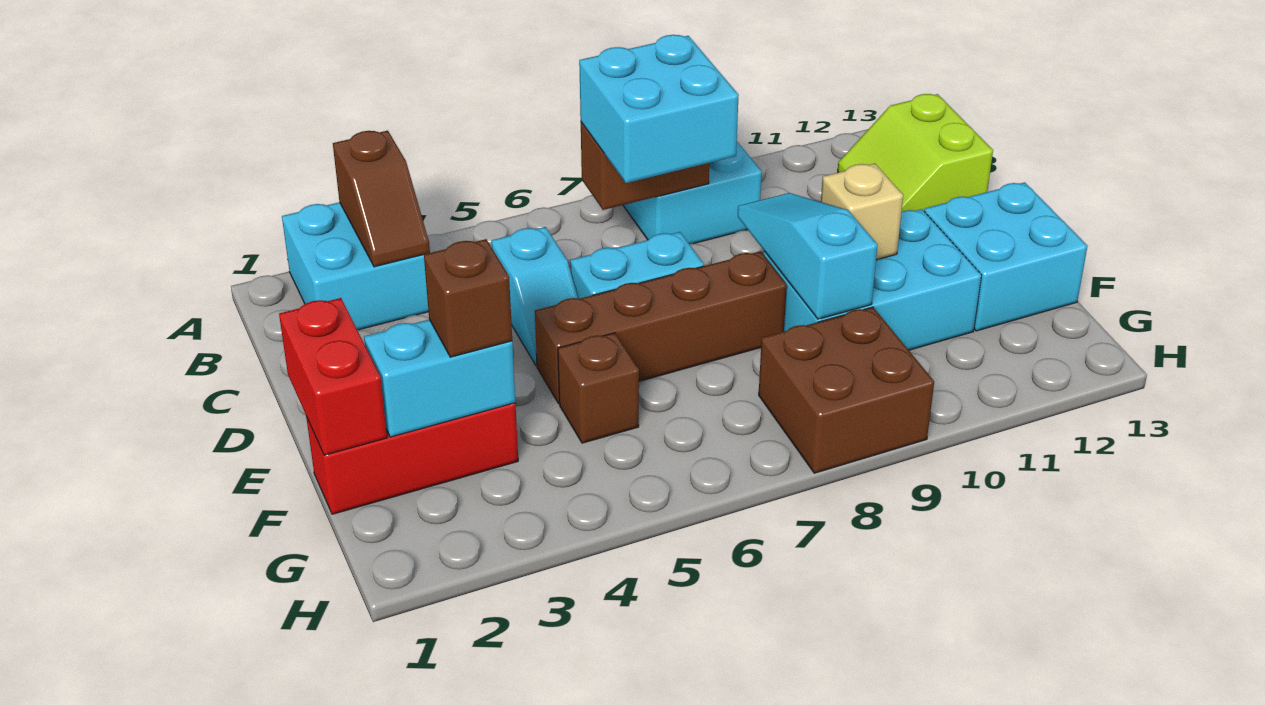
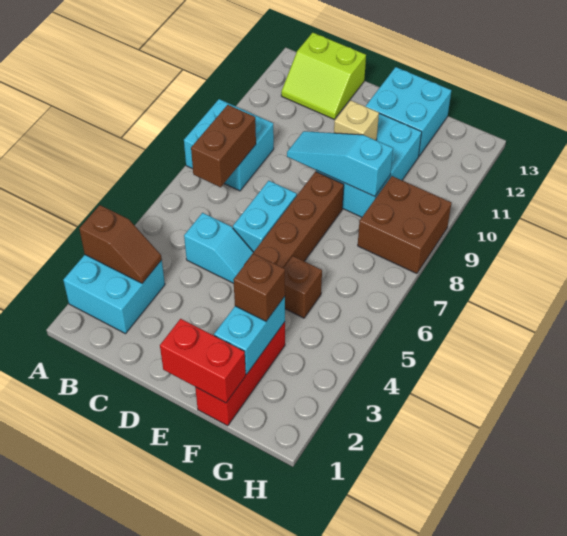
cyan 2x2 brick [579,35,739,183] -> none

